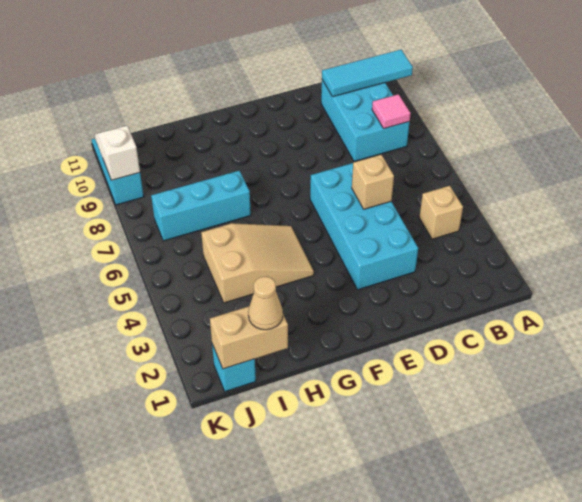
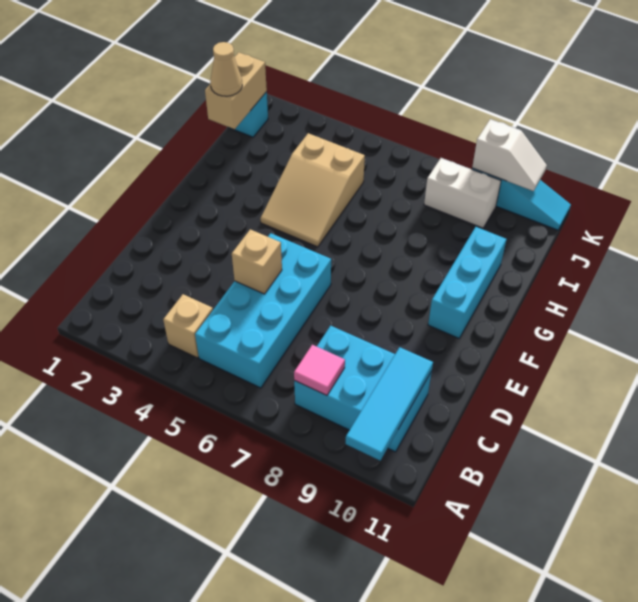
cyan 2x4 brick [310,163,418,290] -> cyan 2x4 brick turned to [195,233,331,388]
cyan 1x3 brick [151,171,251,241] -> cyan 1x3 brick moved to [428,227,506,338]
none -> white 1x2 brick [424,158,501,228]

